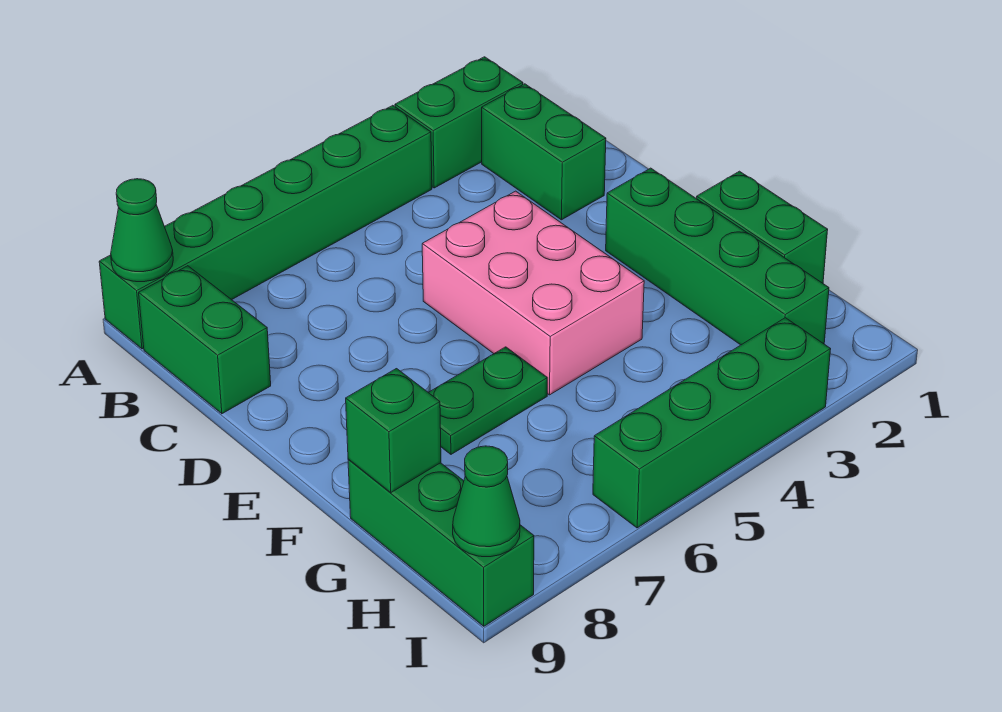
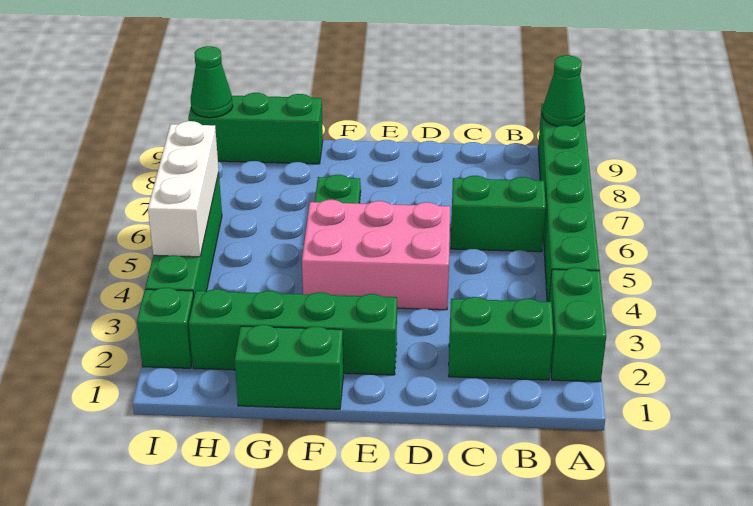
green 1x2 brick [139,266,271,414] -> green 1x2 brick moved to [451,176,546,252]
green 1x1 brick [346,369,441,493] -> green 1x1 brick moved to [137,288,194,368]
none -> white 1x3 brick [148,121,219,257]

